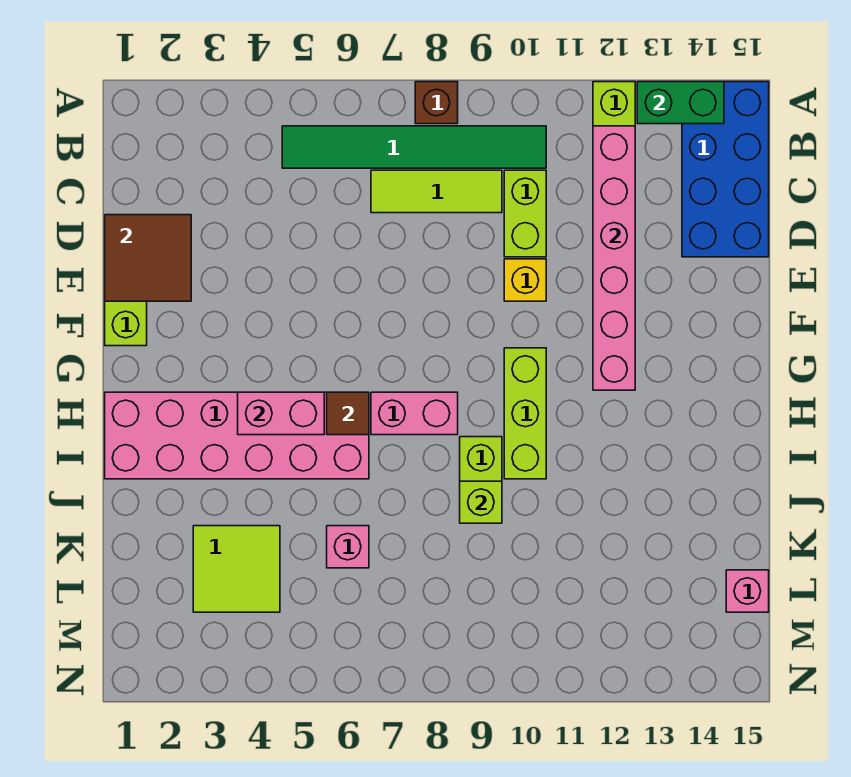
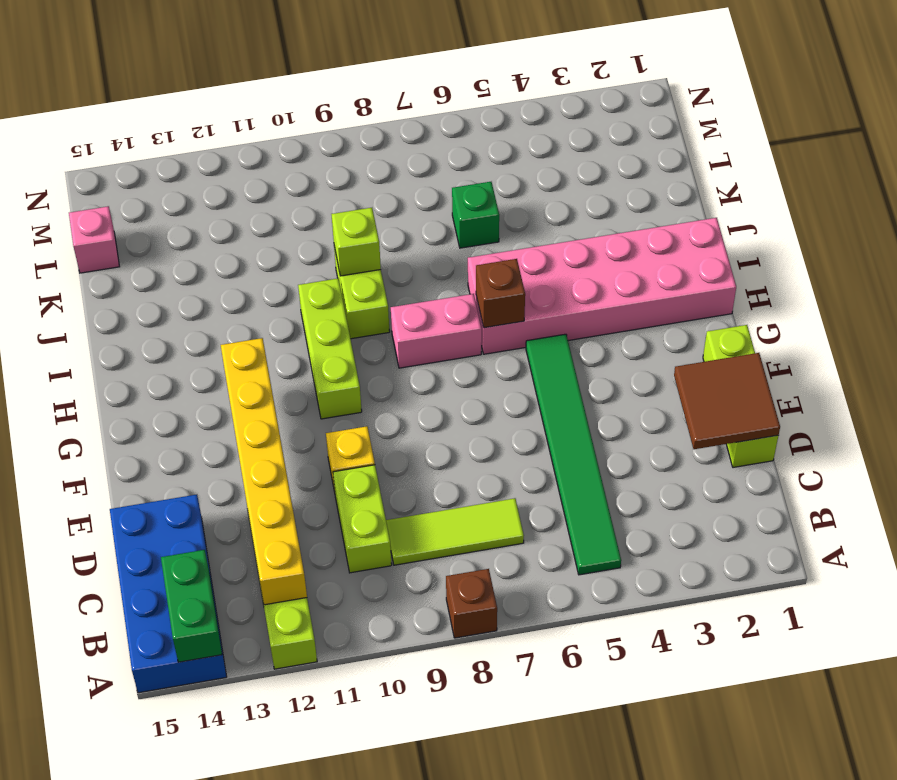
green 1x2 brick [637,82,724,124] -> green 1x2 brick turned to [161,550,222,662]
green 1x6 tile [282,126,546,168] -> green 1x6 tile turned to [526,334,621,575]
pink 1x6 brick [593,126,635,390] -> yellow 1x6 brick [221,338,307,605]
pink 1x2 brick [238,392,324,435] -> none
brown 1x1 tile [327,392,369,435] -> brown 1x1 brick [476,259,525,328]
lime 2x2 tile [193,526,280,612] -> none
pink 1x1 brick [327,526,369,568] -> green 1x1 brick [452,182,499,248]

